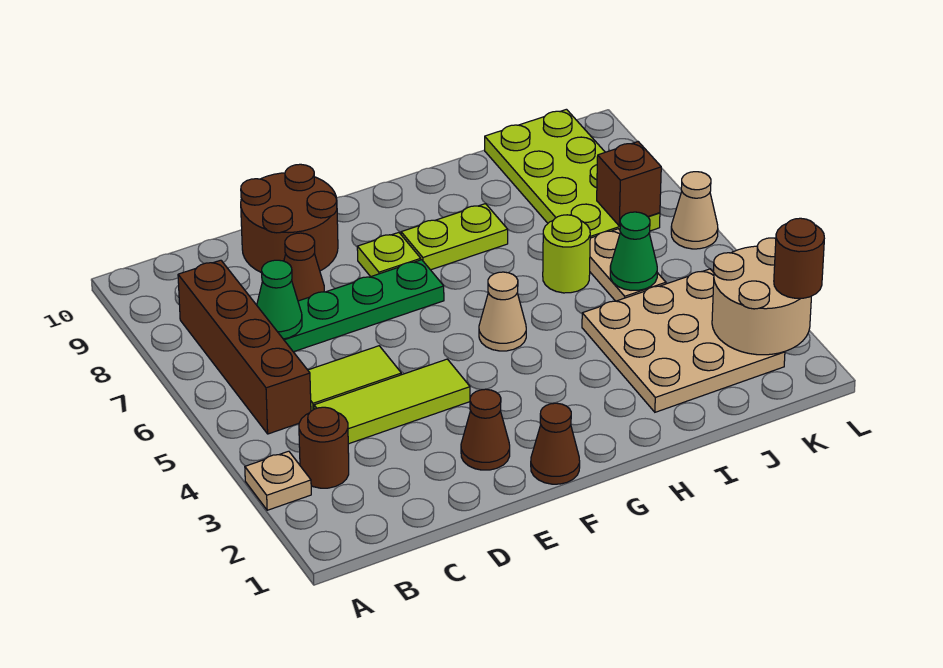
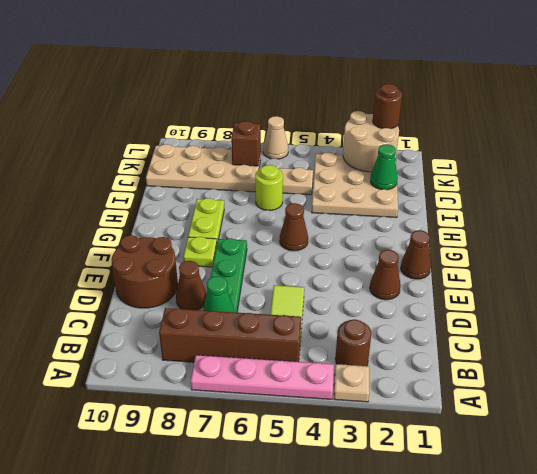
none -> pink 1x4 plate [191,355,334,399]
lime 1x3 tile [314,359,470,444] -> none
tan 1x1 cone [479,272,526,351] -> brown 1x1 cone [280,203,308,251]
green 1x1 cone [610,212,657,290] -> green 1x1 cone moved to [370,144,398,190]
lime 2x4 plate [485,109,660,238] -> tan 2x4 plate [146,144,261,192]

